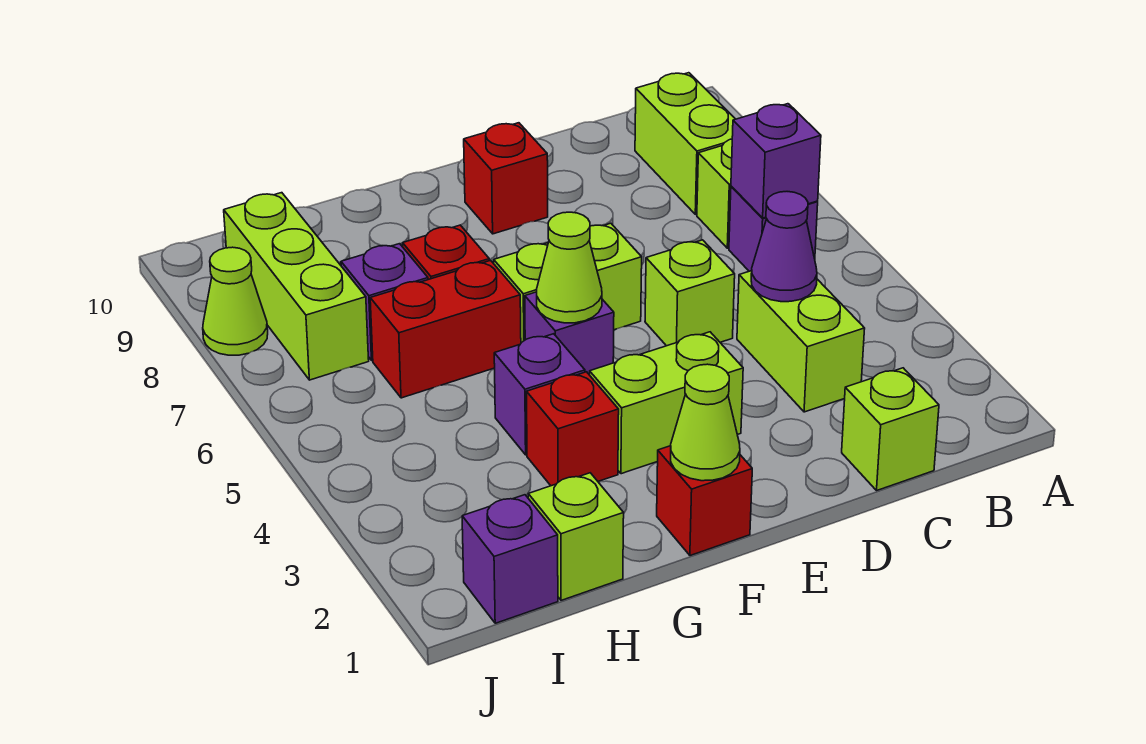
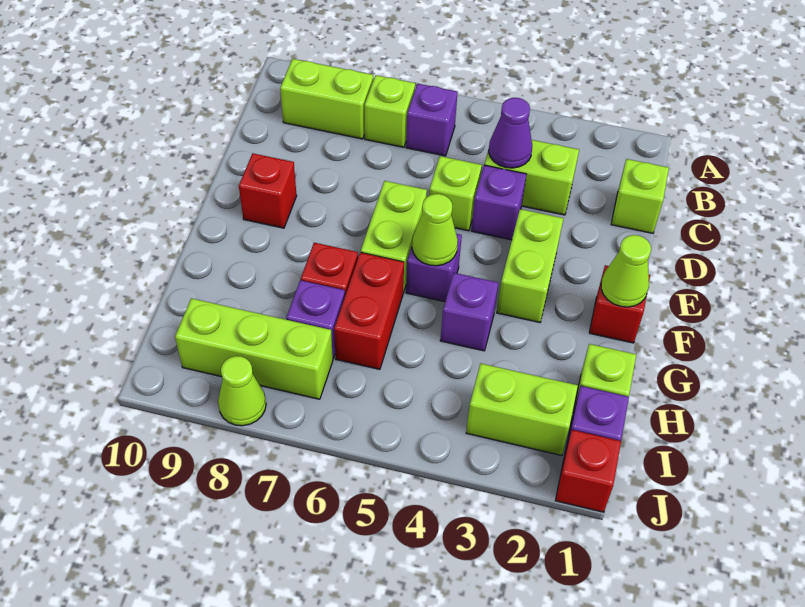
purple 1x1 brick [731,104,821,218] -> purple 1x1 brick moved to [471,165,526,240]
red 1x1 brick [527,372,619,486] -> red 1x1 brick moved to [555,430,621,512]
none -> lime 1x2 brick [466,363,578,456]

